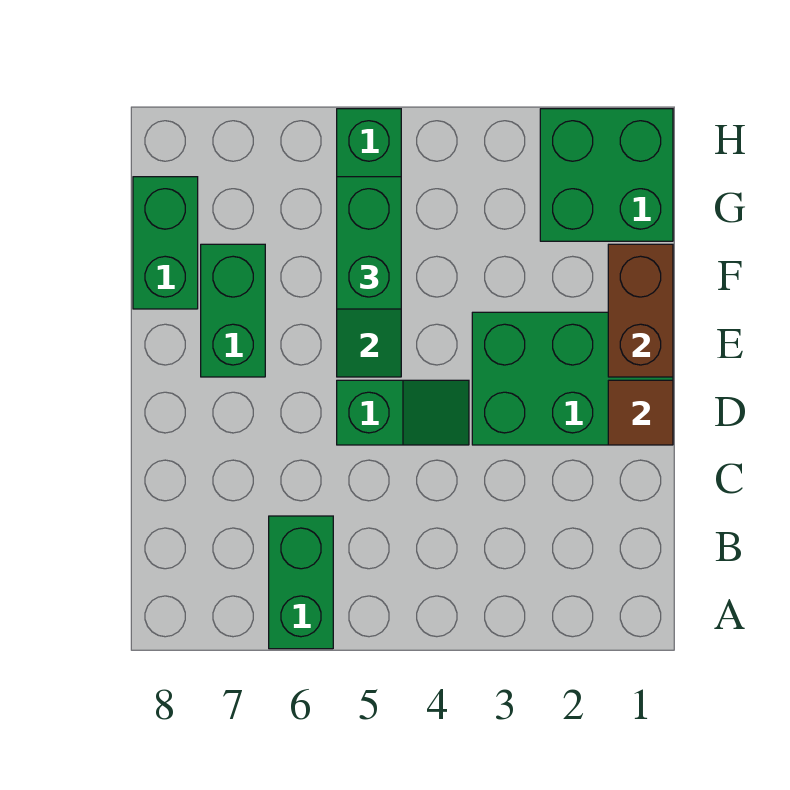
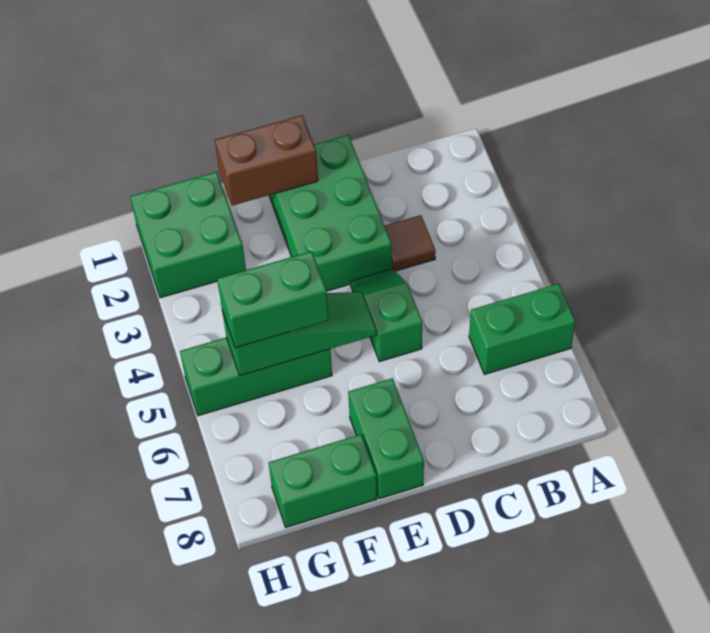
brown 1x1 tile [608,380,673,445] -> brown 1x1 tile moved to [385,215,436,271]
green 1x2 brick [201,244,265,377] -> green 1x2 brick turned to [348,378,424,499]

